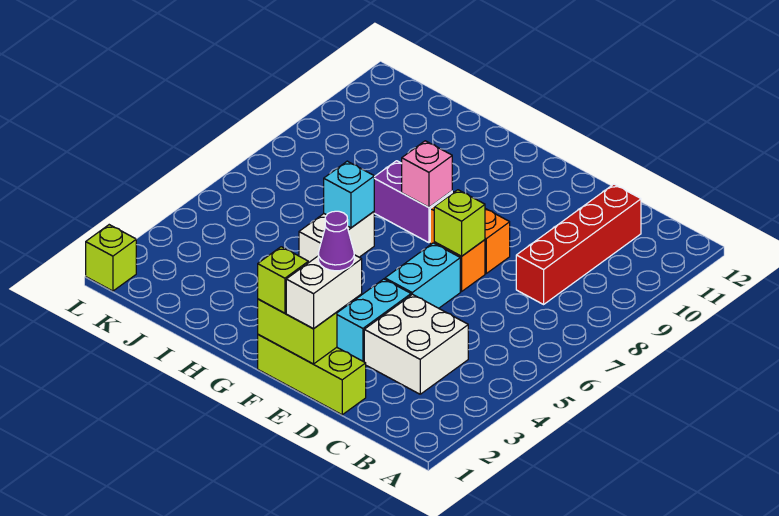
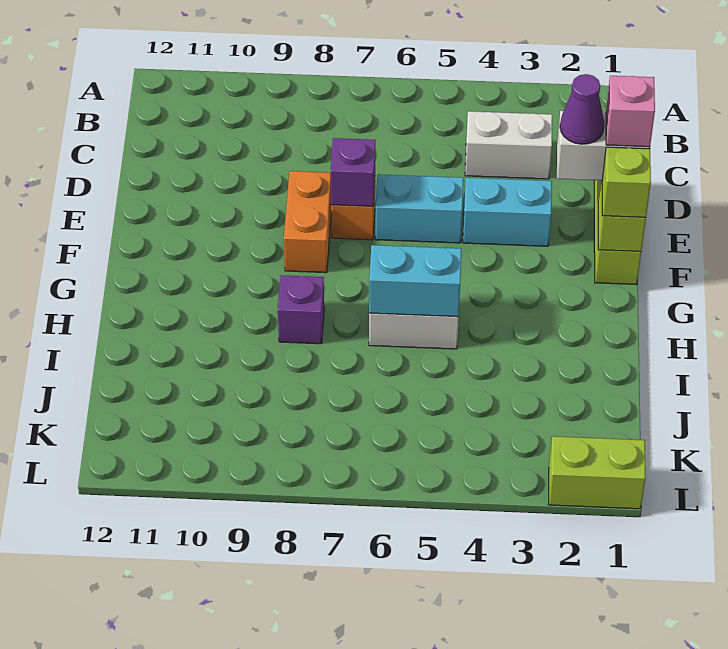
white 2x2 brick [364,294,468,394] -> white 1x2 brick [465,111,552,179]
red 1x4 brick [516,184,641,304] -> none
lime 1x1 brick [434,190,485,256] -> purple 1x1 brick [331,138,375,206]
purple 1x2 brick [374,161,452,243] -> purple 1x1 brick [278,275,324,344]
pink 1x1 brick [401,141,452,207] -> pink 1x1 brick moved to [606,76,655,147]
cyan 1x1 brick [324,161,374,228] -> cyan 1x2 brick [369,245,461,317]
lime 1x1 brick [86,225,136,291] -> lime 1x2 brick [548,436,646,509]

